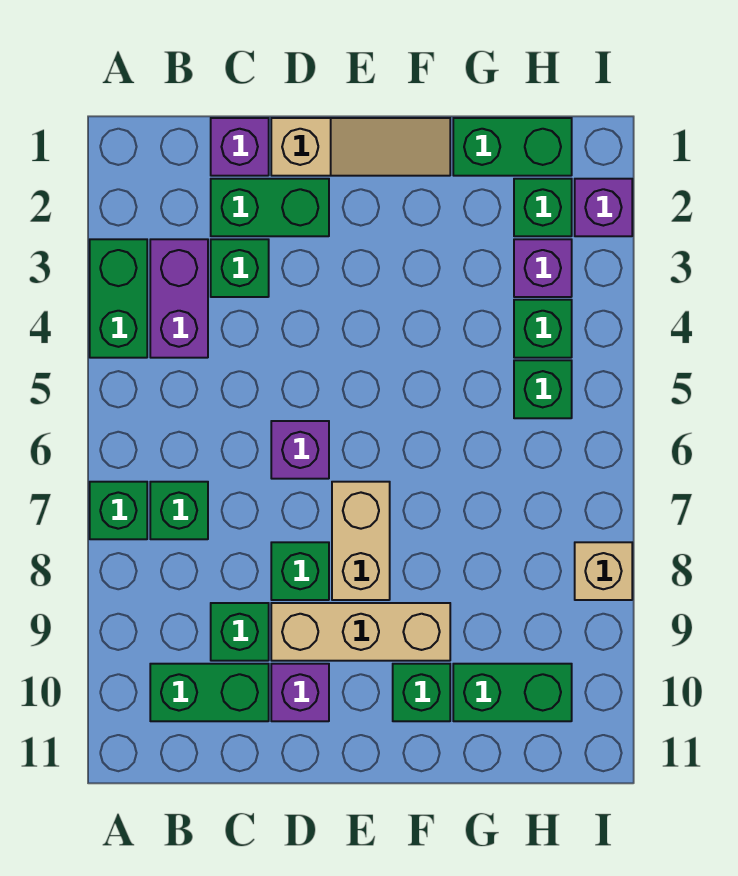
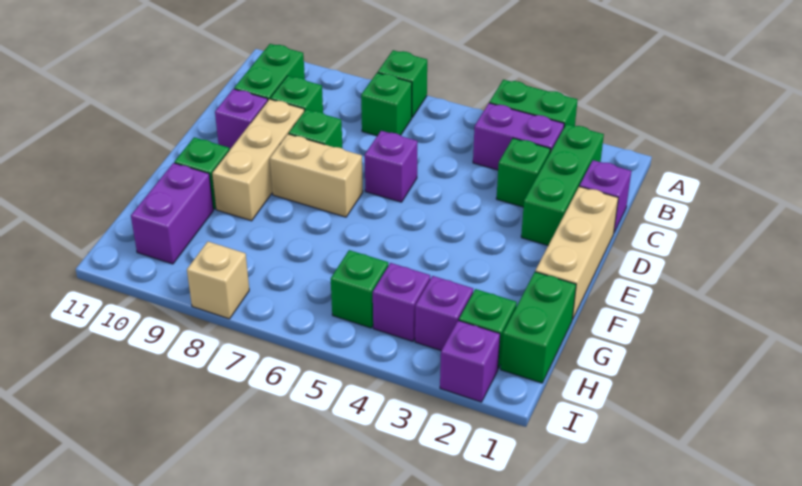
green 1x2 brick [211,179,329,236] -> green 1x3 brick [521,124,604,245]
tan 1x3 slope [271,118,450,176] -> tan 1x3 brick [535,186,618,319]
green 1x2 brick [453,664,572,721] -> purple 1x2 brick [131,163,213,264]
green 1x1 brick [514,300,572,358] -> purple 1x1 brick [373,263,430,341]

